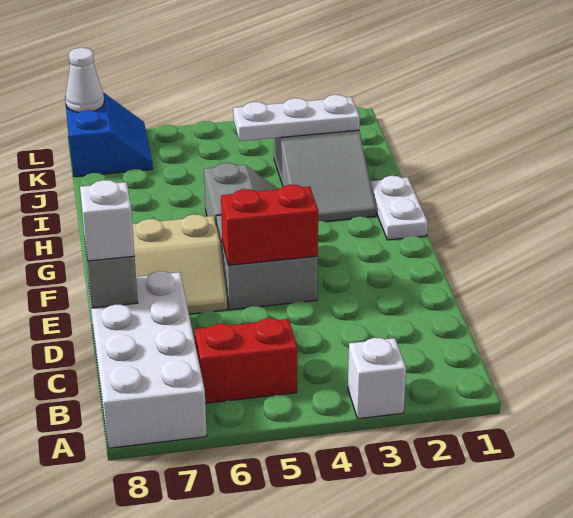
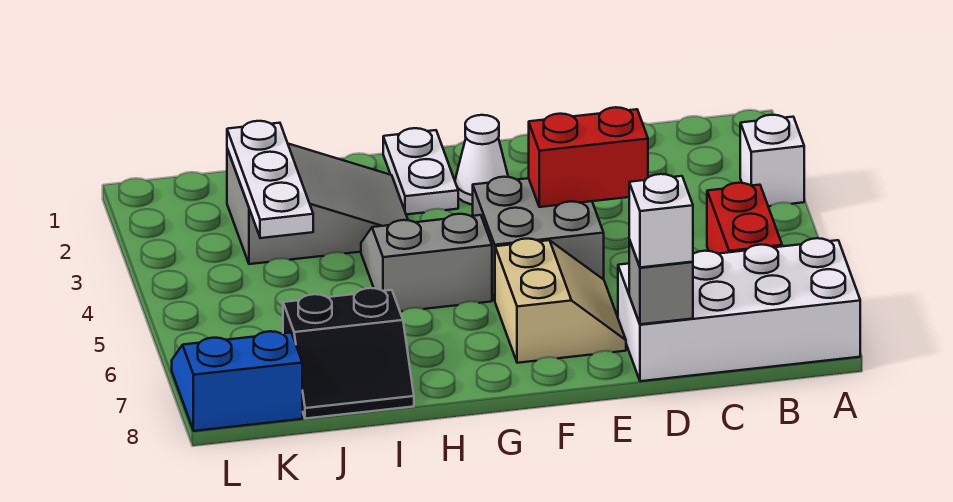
red 1x2 brick [221,185,318,265] -> red 1x2 brick turned to [529,107,648,207]
white 1x2 plate [370,176,428,240] -> white 1x2 plate turned to [383,128,458,215]
none -> black 2x2 slope [283,288,414,419]
white 1x1 cone [65,48,104,112] -> white 1x1 cone moved to [455,115,508,205]

